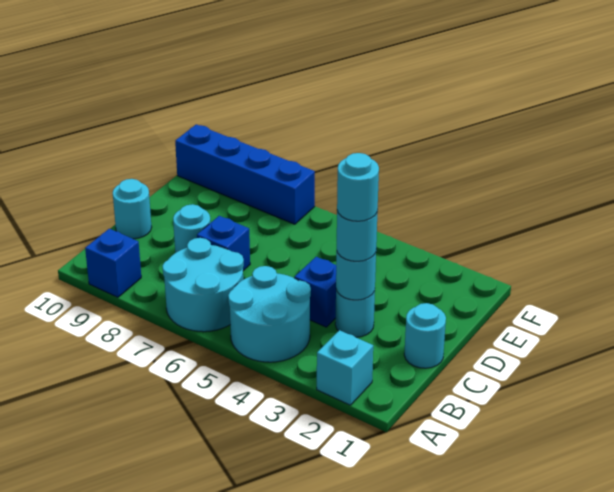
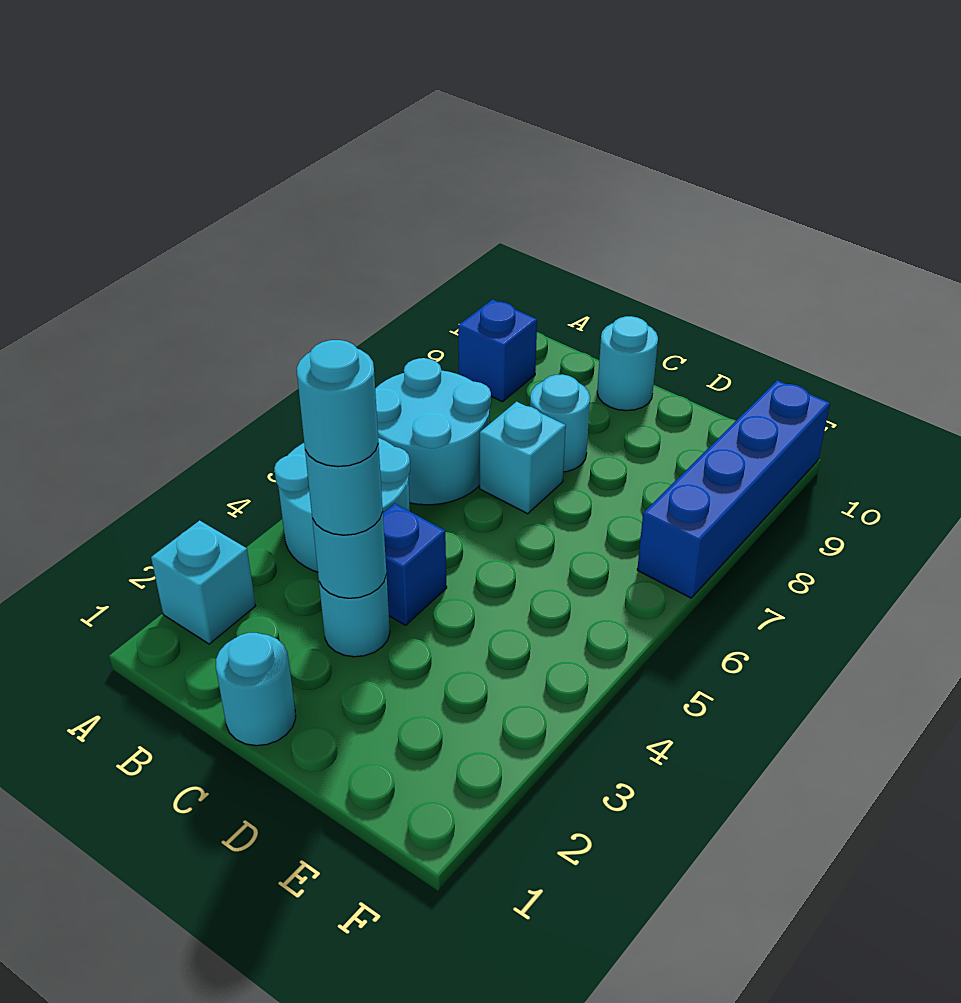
blue 1x1 brick [197,216,250,271] -> cyan 1x1 brick [480,402,566,514]

